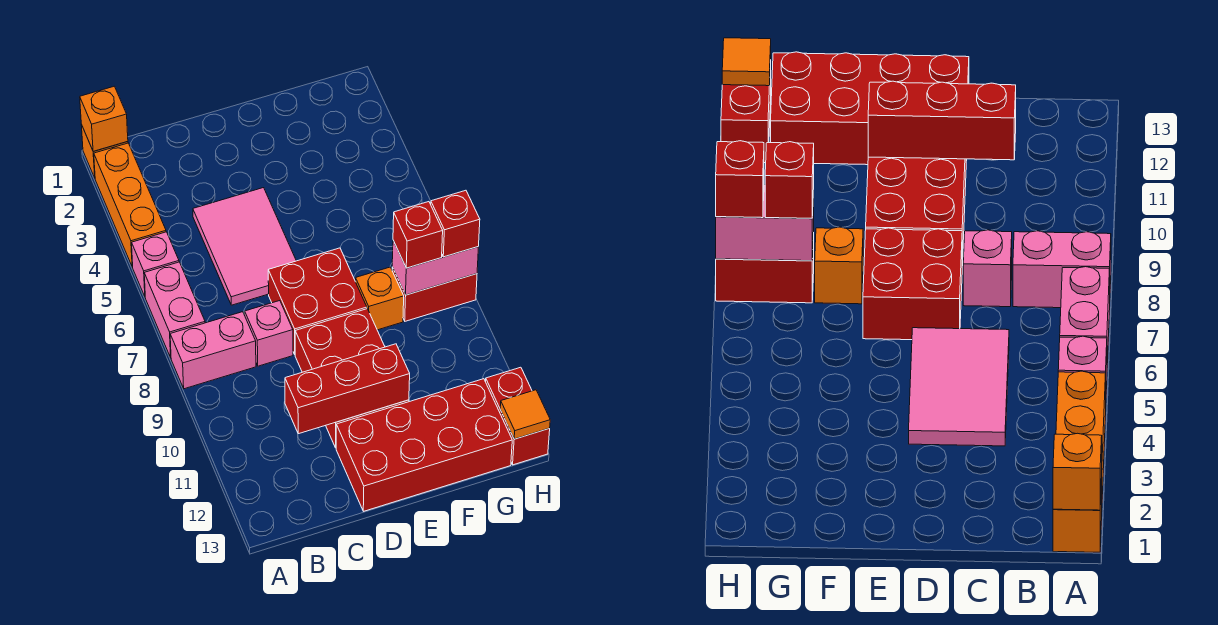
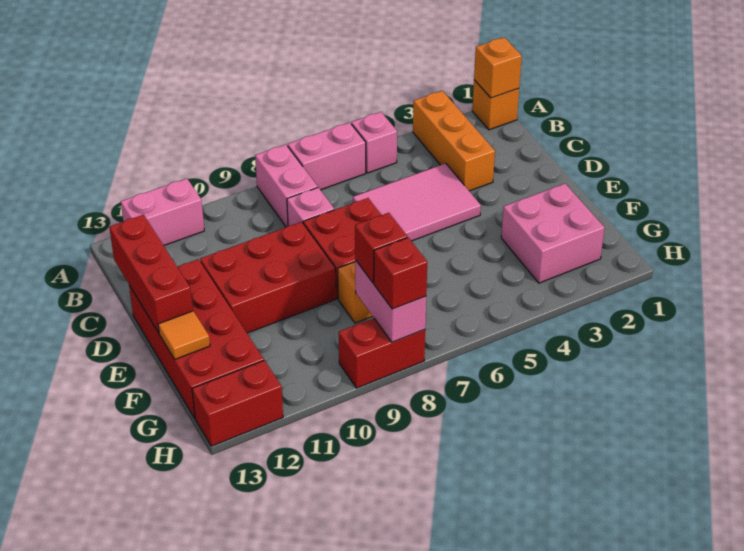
orange 1x3 brick [94,143,166,267] -> orange 1x3 brick turned to [413,91,495,191]
none -> pink 1x2 brick [121,179,204,246]
red 1x3 brick [285,344,410,434] -> red 1x3 brick moved to [109,215,193,333]
none -> pink 2x2 brick [501,184,605,283]
red 1x2 brick [392,267,477,321] -> red 1x2 brick turned to [339,318,425,388]
orange 1x1 tile [500,390,550,439] -> orange 1x1 tile moved to [158,311,210,359]

